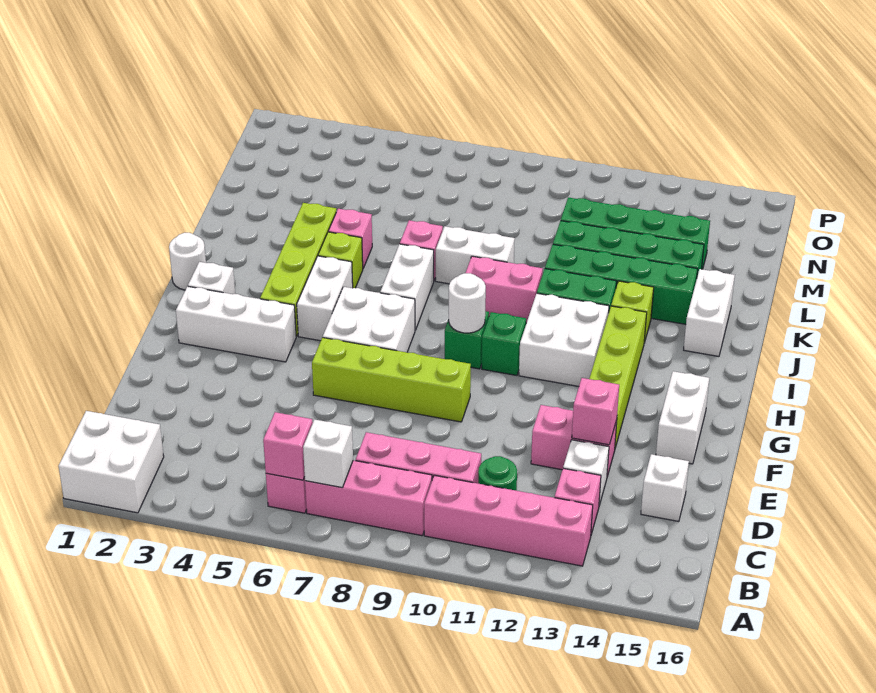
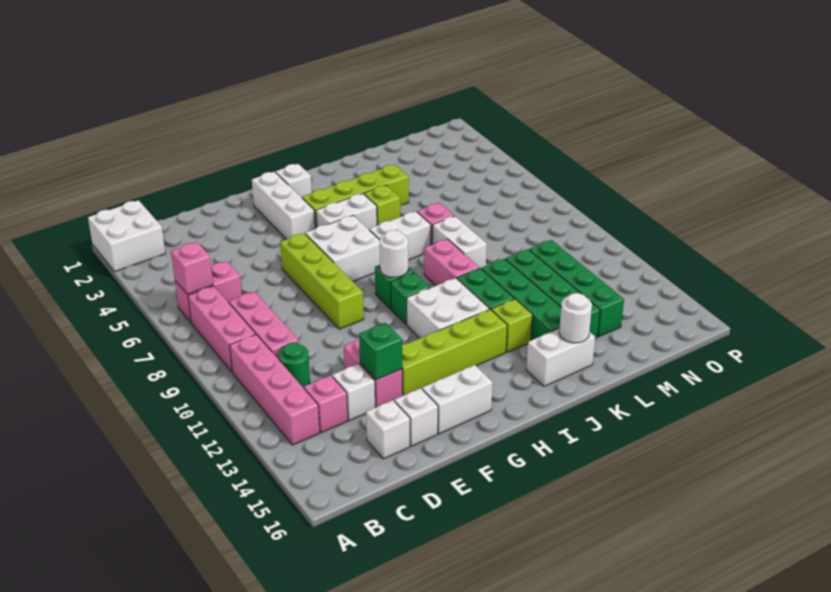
white 1x1 brick [303,419,353,488] -> white 1x1 brick moved to [394,388,438,446]
pink 1x1 brick [572,378,619,445] -> green 1x1 brick [359,323,402,380]
white 1x1 round brick [169,233,206,290] -> white 1x1 round brick moved to [559,293,592,343]
pink 1x1 brick [328,209,372,268] -> none

